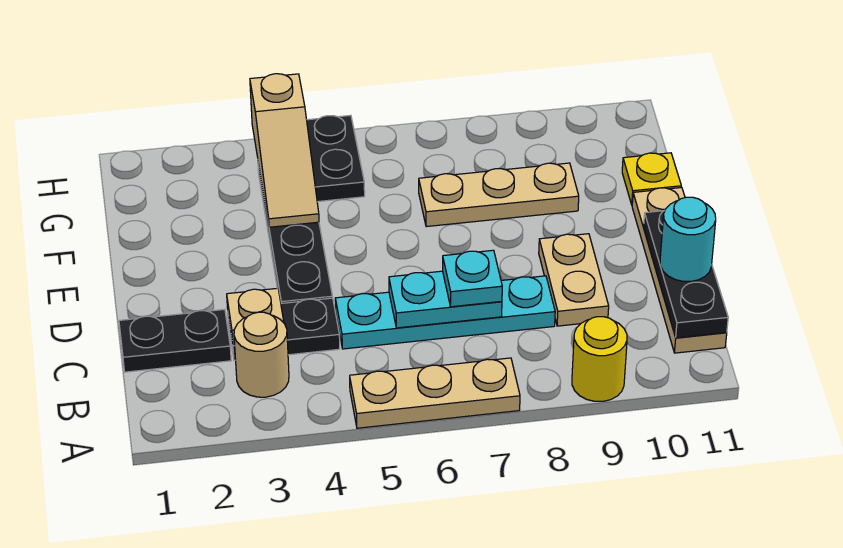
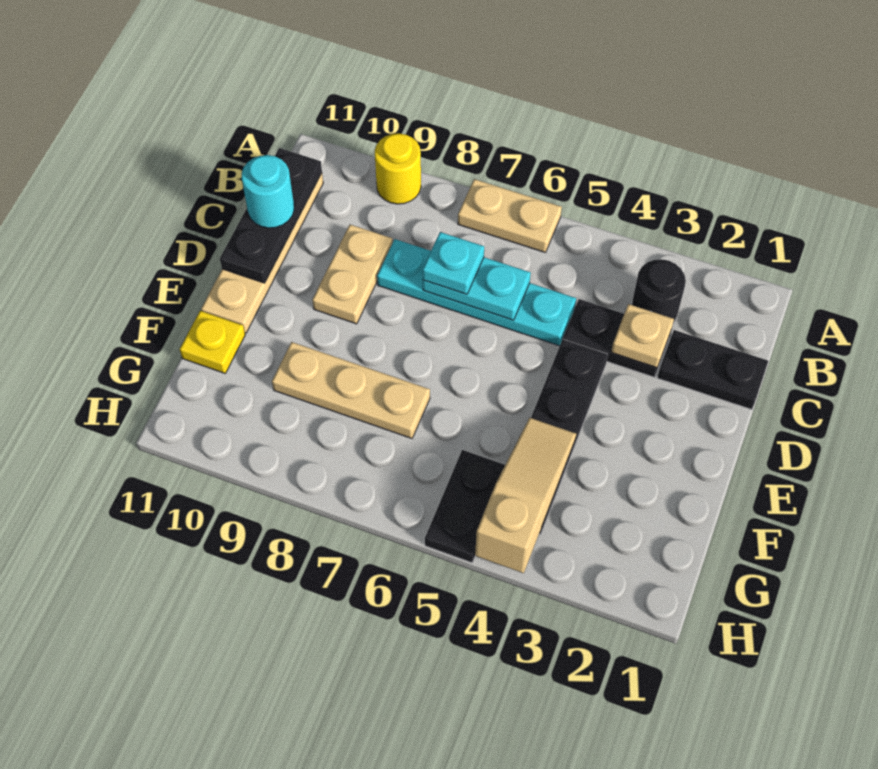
tan 1x3 plate [350,358,520,428] -> tan 1x2 plate [458,179,562,253]
tan 1x1 round brick [234,312,289,397] -> black 1x1 round brick [632,259,686,323]

